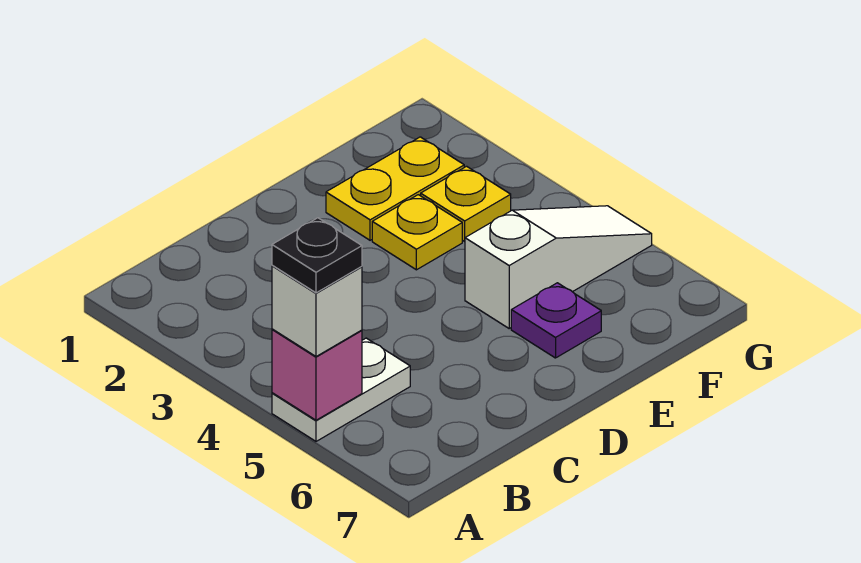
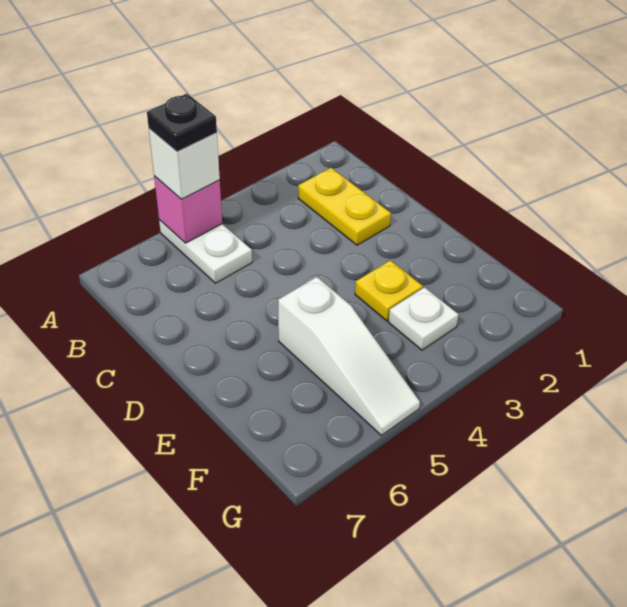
yellow 1x2 plate [326,137,464,240] -> yellow 1x2 plate moved to [298,168,391,245]
purple 1x1 plate [511,283,601,358] -> none
yellow 1x1 plate [421,166,511,241] -> white 1x1 plate [389,287,458,350]

